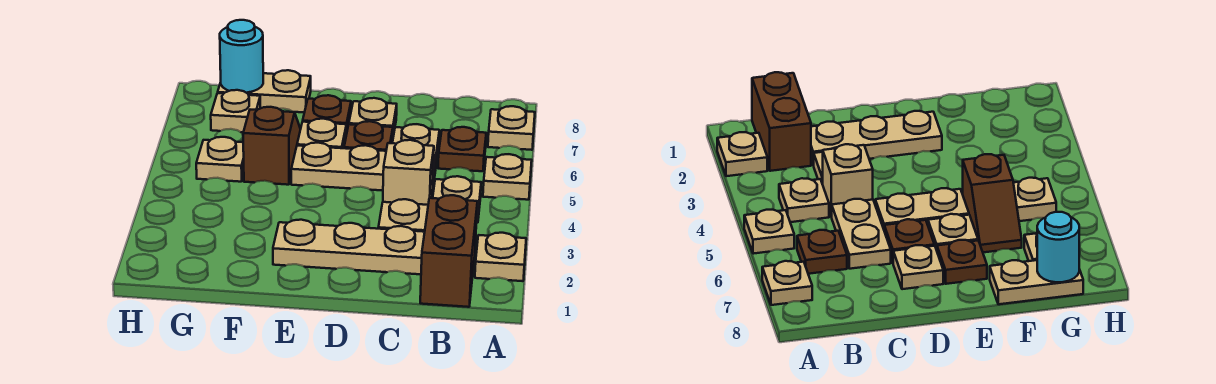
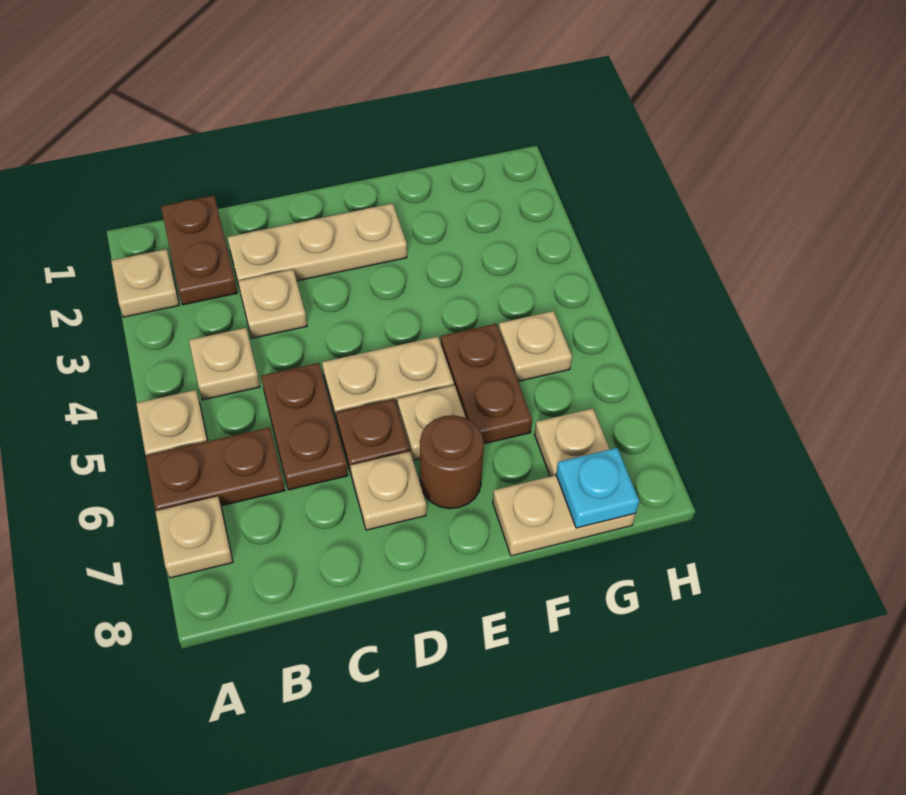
brown 1x2 brick [420,195,477,307] -> brown 1x2 plate [161,196,237,305]
brown 1x1 plate [438,127,486,171] -> brown 1x2 plate [146,427,285,511]
tan 1x1 brick [383,140,434,205] -> none
tan 1x2 plate [393,124,439,192] -> brown 1x2 plate [261,363,348,490]
brown 1x1 plate [303,95,351,135] -> brown 1x1 round brick [420,415,484,509]
brown 1x2 slope [243,107,300,185] -> brown 1x2 plate [441,324,532,444]
cyan 1x1 round brick [220,20,263,93] -> cyan 1x1 plate [556,448,639,528]

